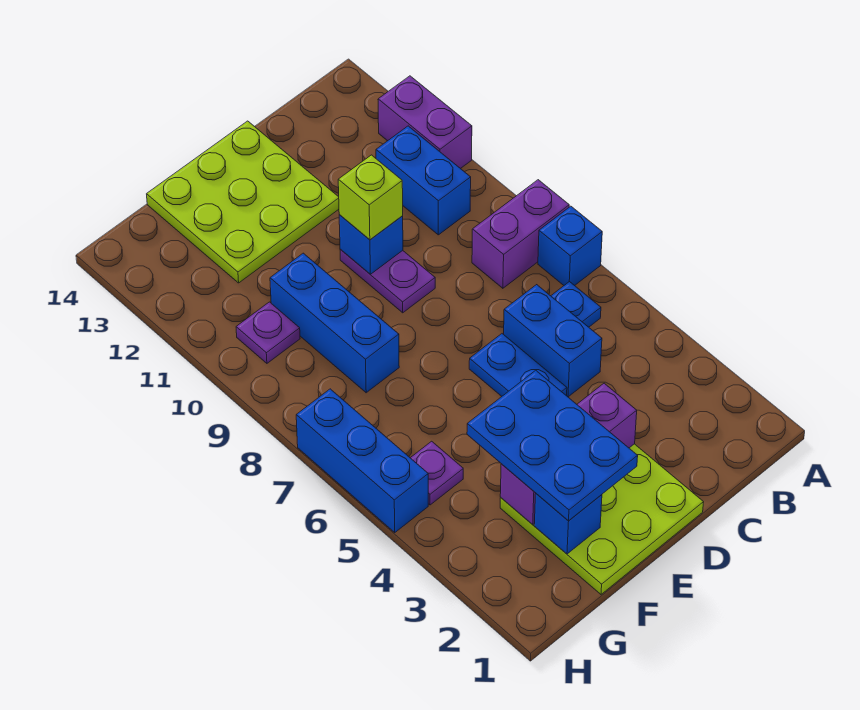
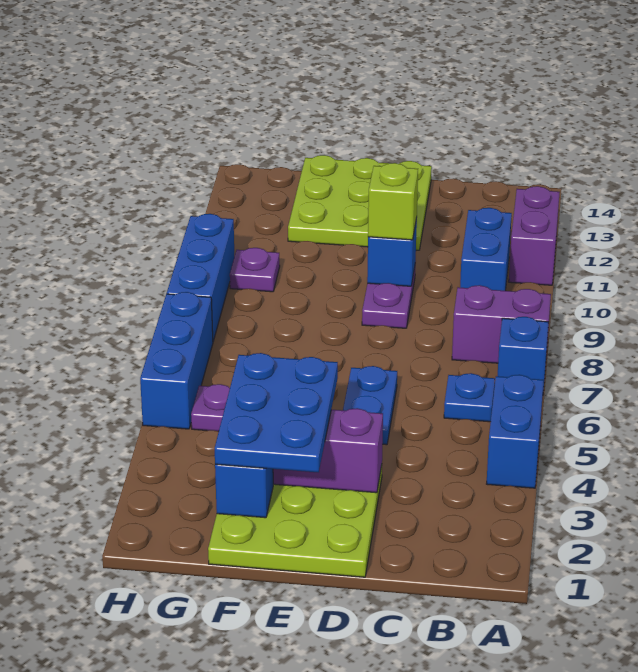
blue 1x2 brick [504,285,602,397] -> blue 1x2 brick moved to [487,375,544,488]
blue 1x3 brick [270,253,399,393] -> blue 1x3 brick moved to [167,214,234,341]

